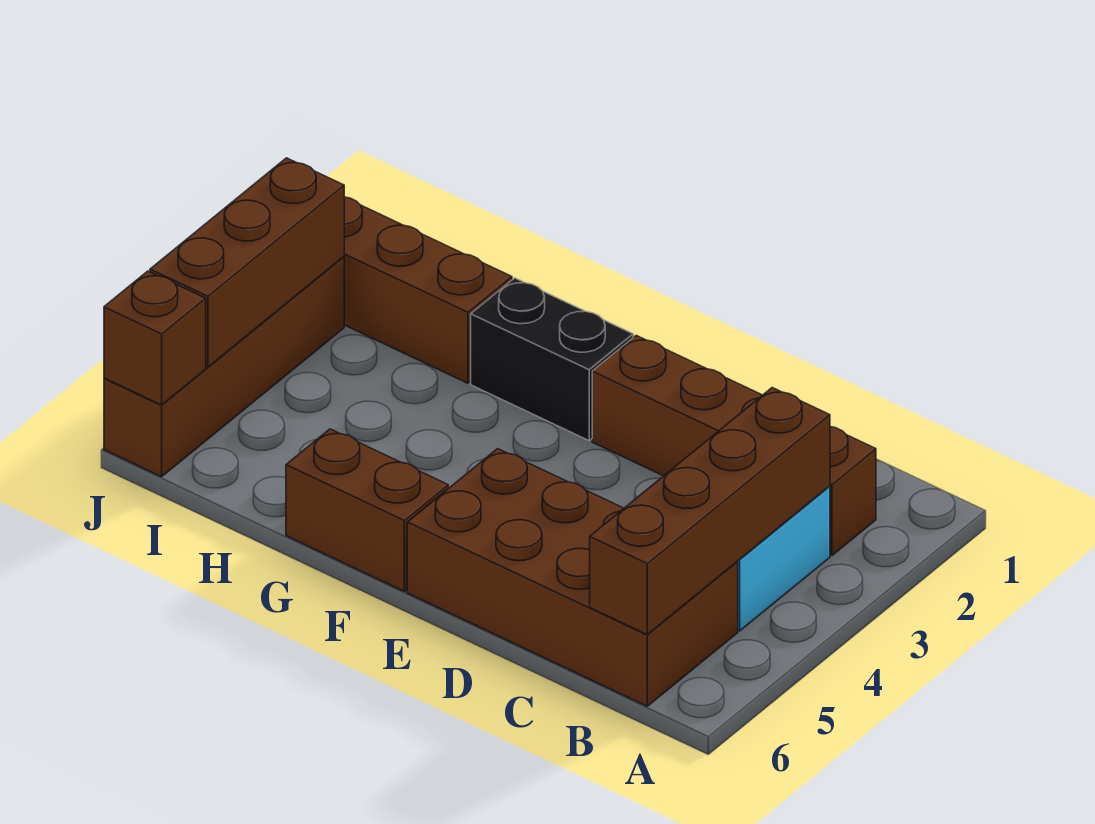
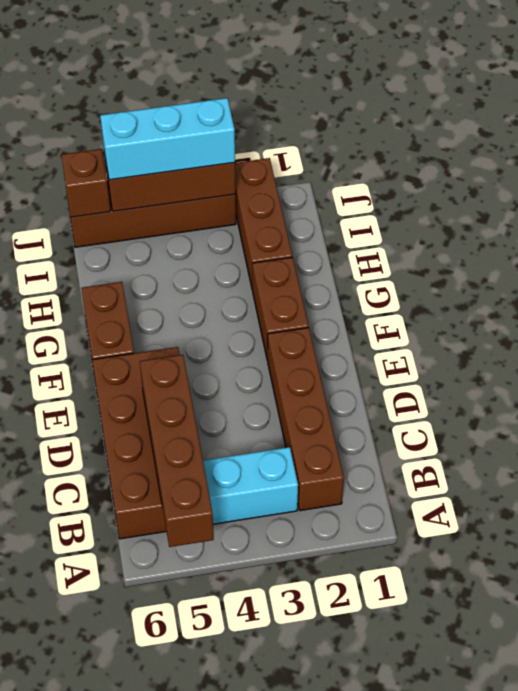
brown 1x4 brick [590,388,830,634] -> brown 1x4 brick turned to [140,355,214,547]
black 1x2 brick [471,278,633,441] -> brown 1x2 brick [253,257,309,360]
none -> cyan 1x3 brick [100,98,235,180]

